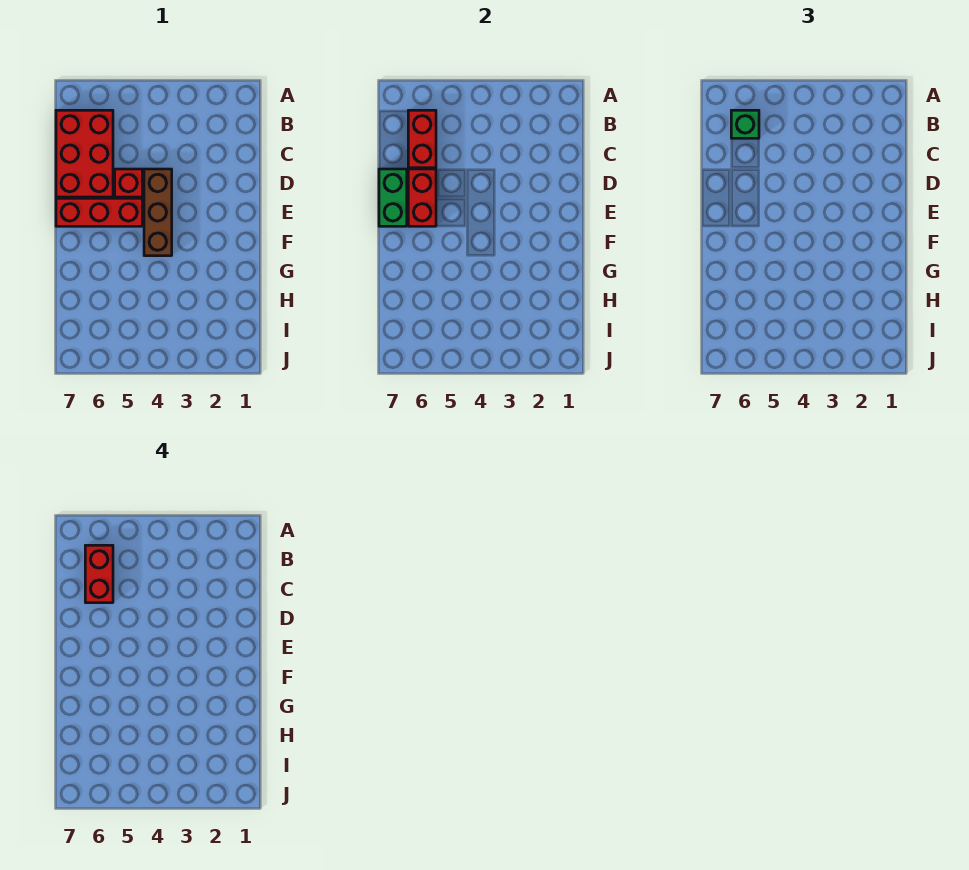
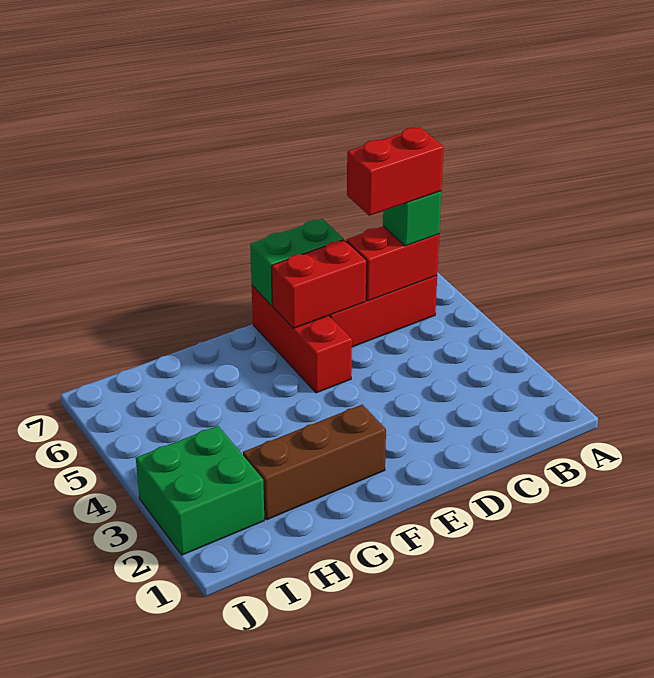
brown 1x3 brick [144,169,172,256] -> brown 1x3 brick moved to [243,405,386,520]
red 1x1 brick [115,169,142,197] -> none
none -> green 2x2 brick [136,426,264,555]

